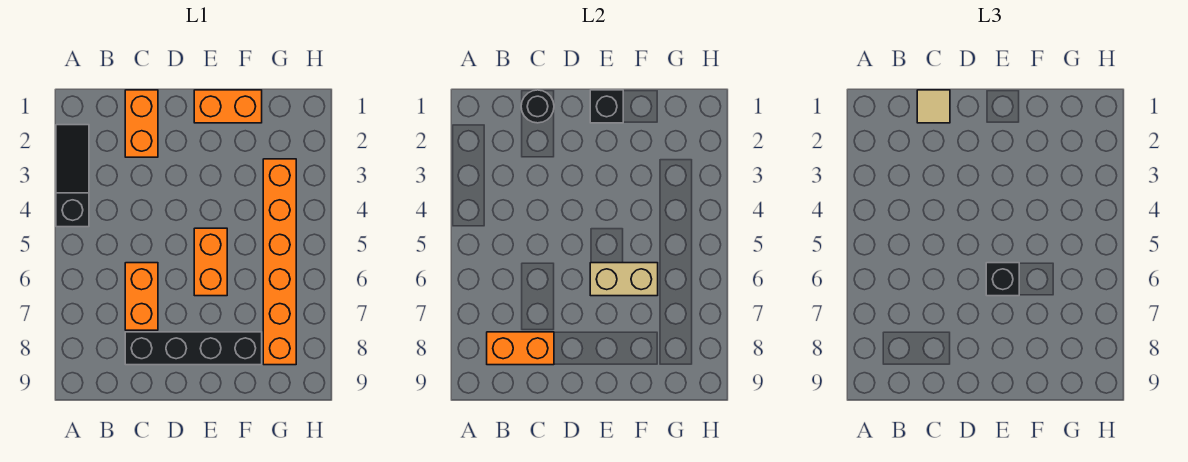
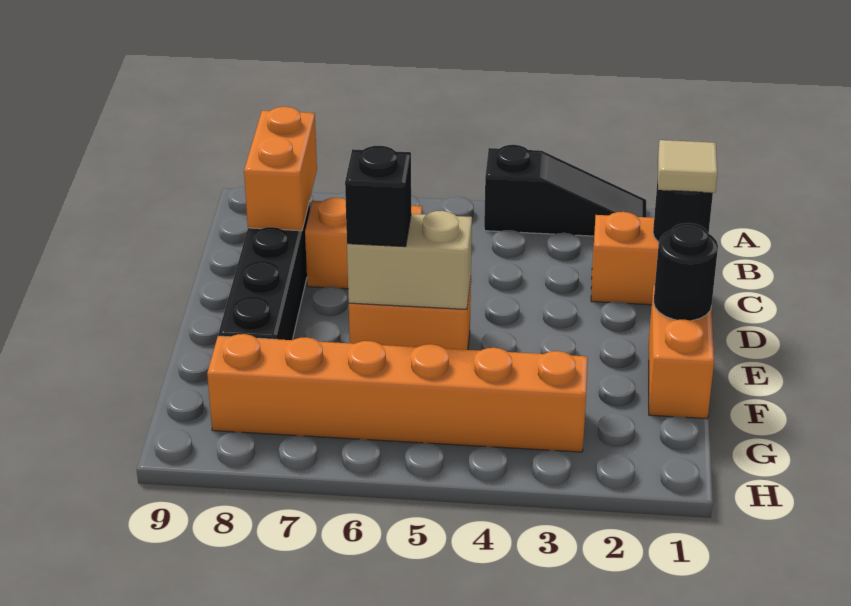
black 1x1 brick [590,90,623,123] -> black 1x1 round brick [654,223,718,321]
tan 1x2 brick [590,263,658,296] -> tan 1x2 brick turned to [347,211,472,309]

